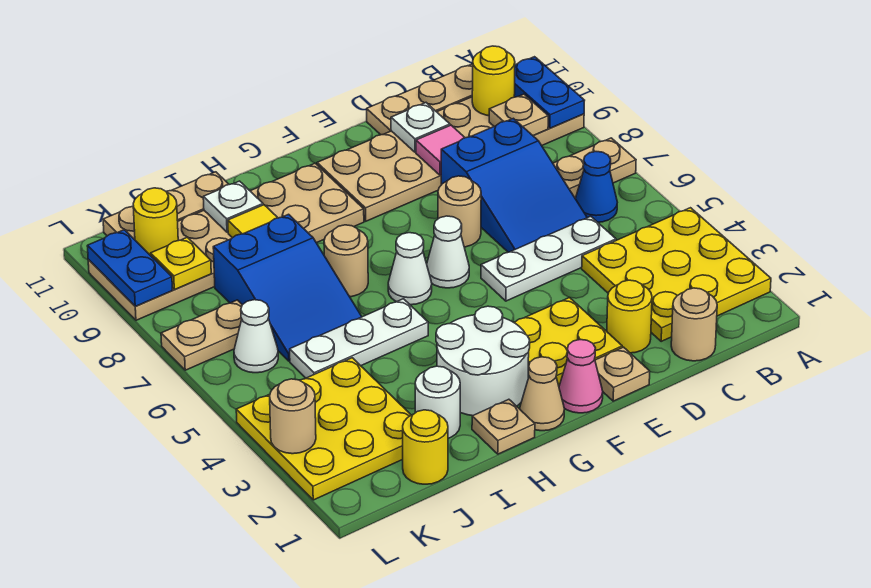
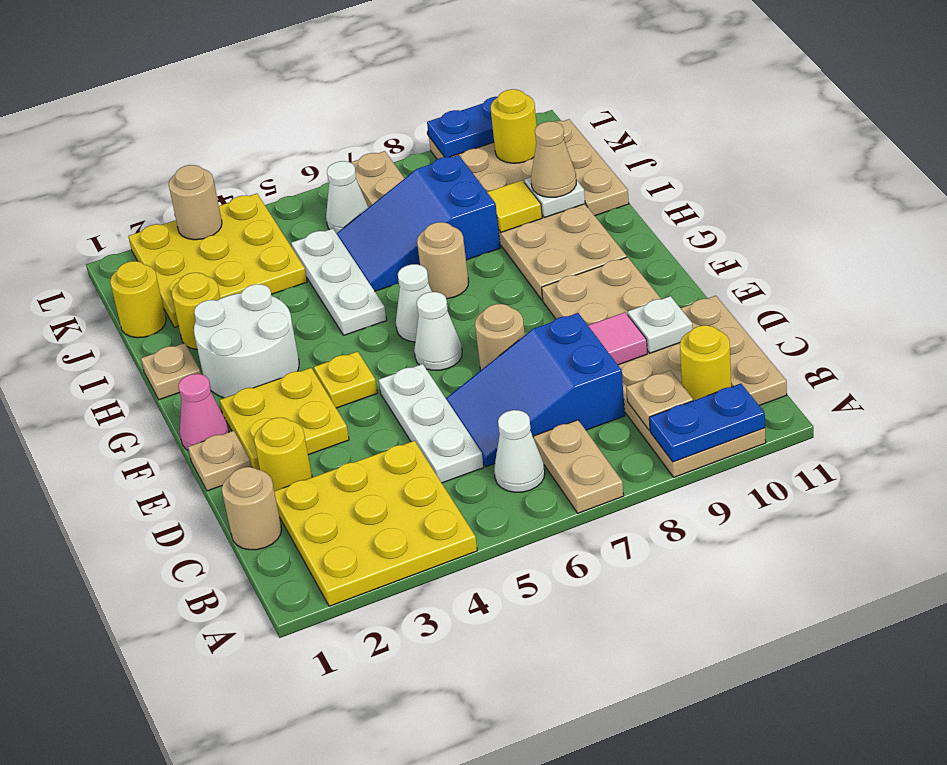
blue 1x1 cone [576,152,617,222] -> white 1x1 cone [494,410,545,492]
tan 1x1 cone [520,357,564,431] -> tan 1x1 cone moved to [531,122,576,197]
white 1x1 round brick [415,366,460,438] -> yellow 1x1 round brick [172,273,220,349]
yellow 1x1 plate [151,237,211,290] -> yellow 1x1 plate moved to [314,351,377,408]

